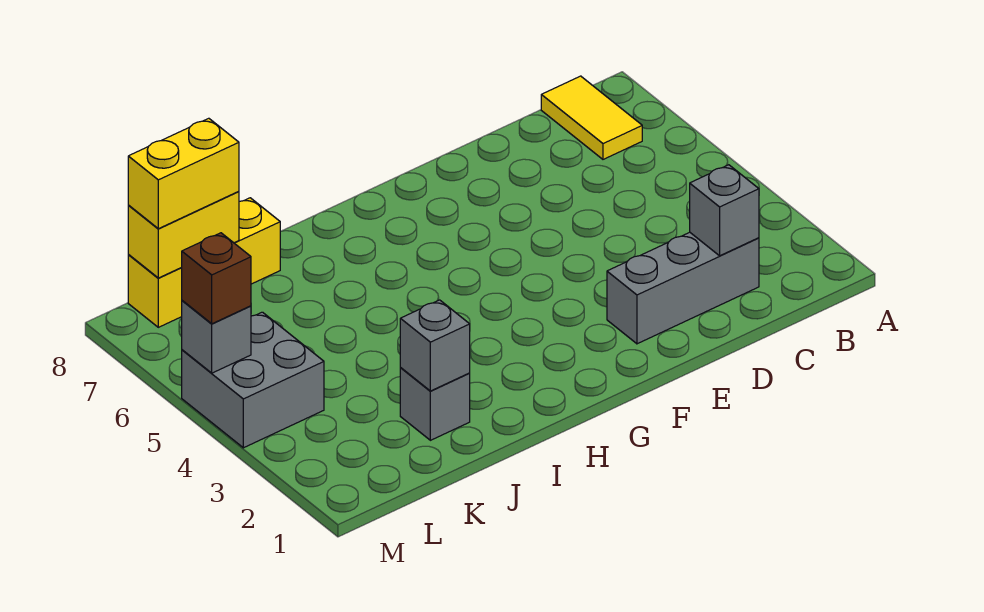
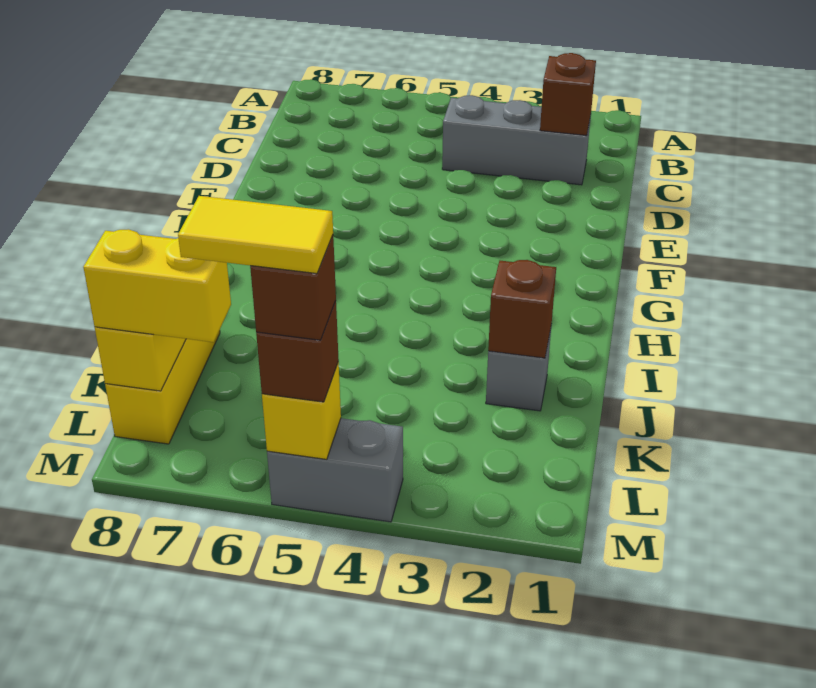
yellow 1x2 tile [541,76,642,159] -> yellow 1x2 tile moved to [178,196,333,274]
grey 1x3 brick [607,232,759,344] -> grey 1x3 brick turned to [442,95,591,185]
grey 1x1 brick [690,165,759,256] -> brown 1x1 brick [540,53,596,136]
grey 1x1 brick [400,300,470,391] -> brown 1x1 brick [488,260,556,358]
yellow 1x2 brick [128,118,239,229] -> yellow 1x2 brick turned to [83,229,231,342]
grey 2x2 brick [182,312,324,448] -> grey 1x2 brick [267,418,403,522]
grey 1x1 brick [182,301,251,373] -> yellow 1x1 brick [262,362,341,459]
none -> brown 1x1 brick [250,236,336,340]

